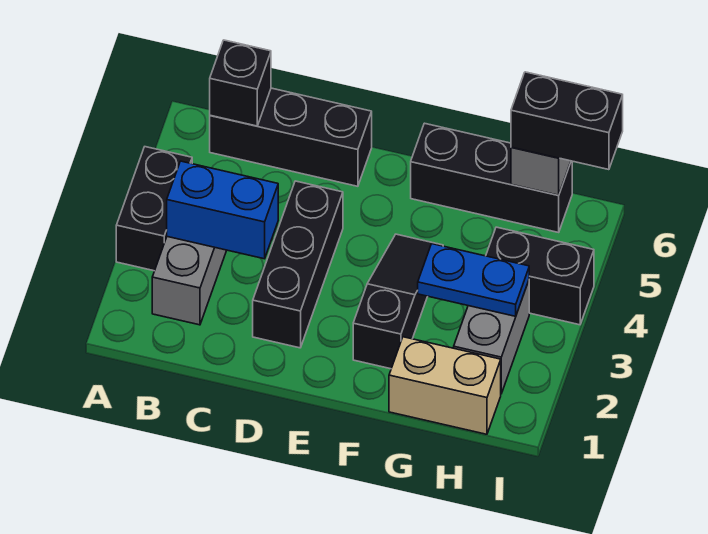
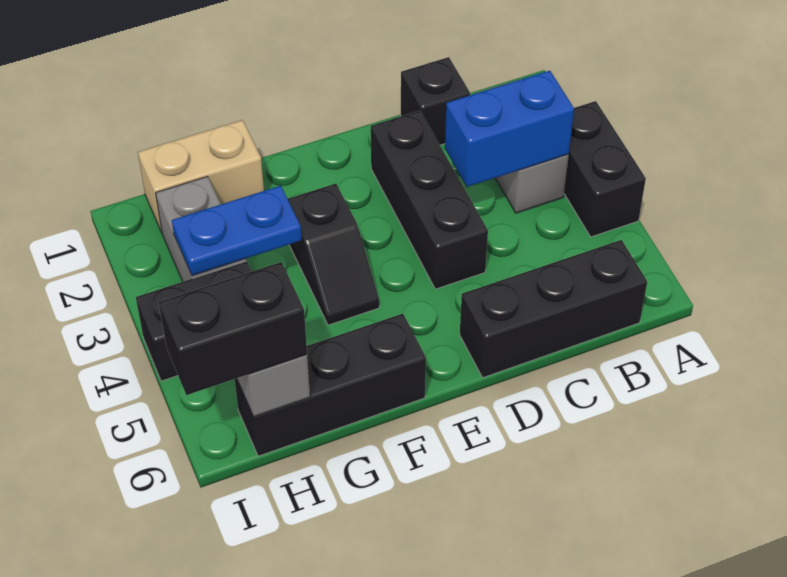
black 1x1 brick [210,40,271,126] -> black 1x1 brick moved to [401,57,470,145]
black 1x3 slope [353,234,443,369] -> black 1x2 slope [288,184,379,325]

